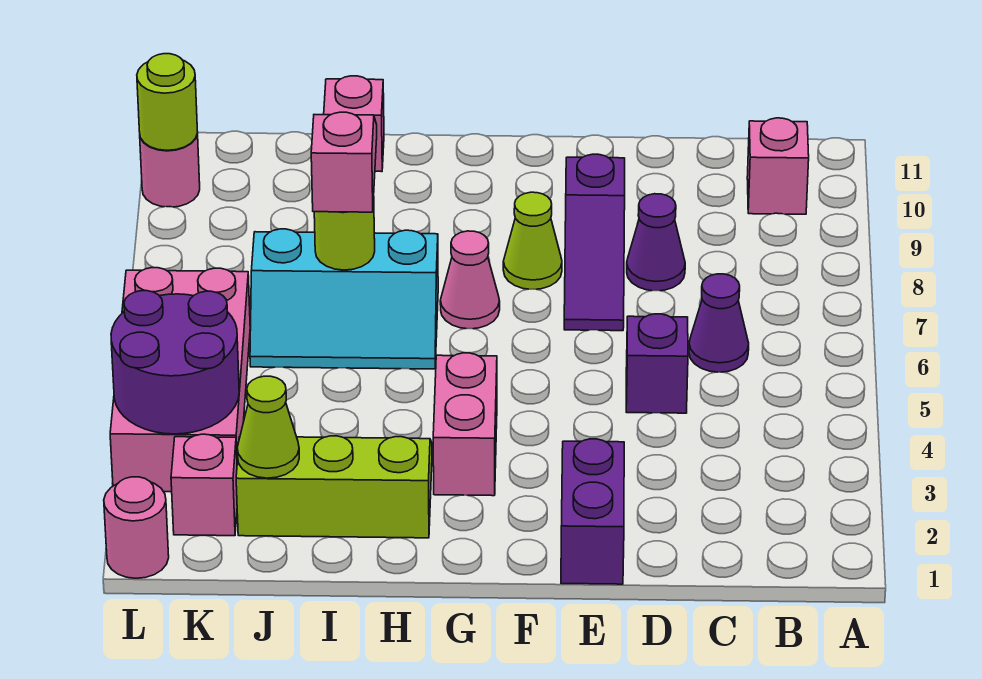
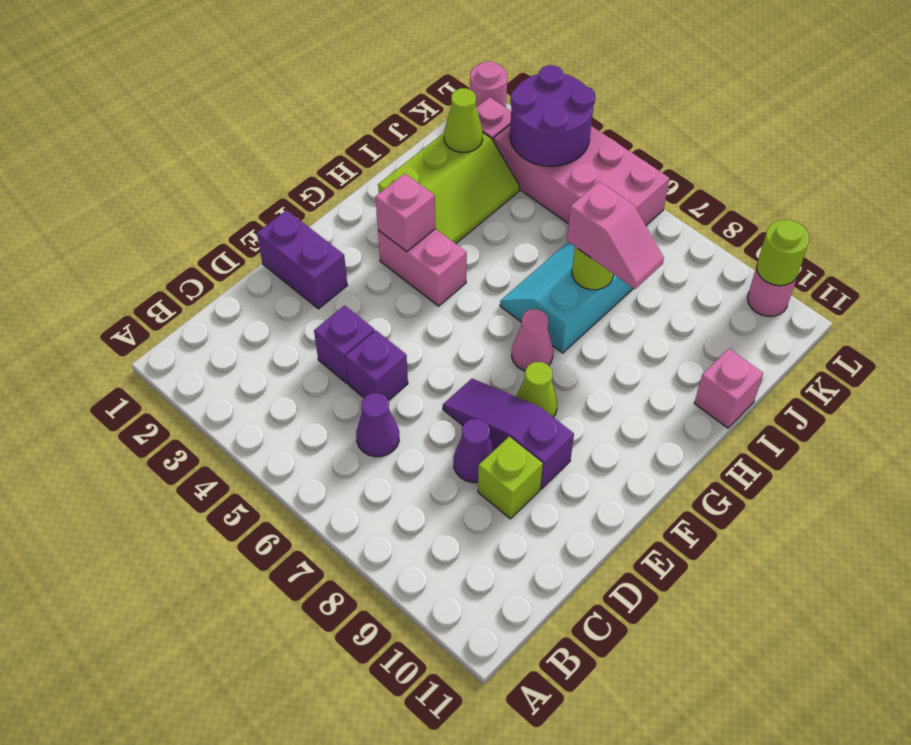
pink 1x1 brick [747,118,809,214] -> pink 1x1 brick moved to [375,174,435,252]
none -> purple 1x1 brick [314,305,375,384]
none -> lime 1x1 brick [478,437,543,519]

